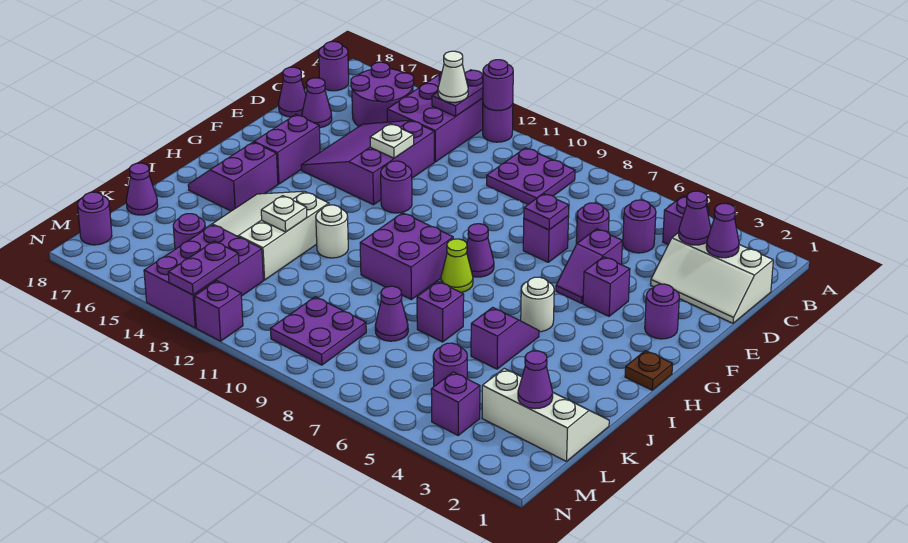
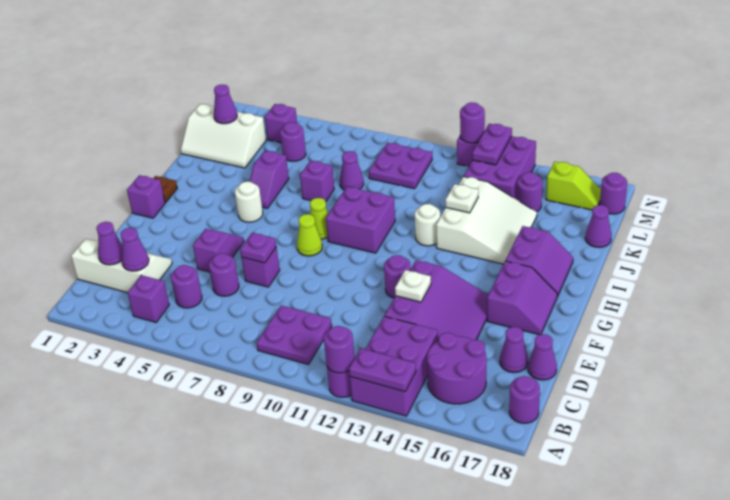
purple 1x2 plate [432,70,483,116] -> purple 1x2 plate turned to [349,348,416,392]
white 1x1 cone [438,51,468,102] -> none
purple 1x1 round brick [645,284,679,339] -> purple 1x1 round brick moved to [460,102,485,143]
purple 1x1 brick [583,257,630,316] -> purple 1x1 brick moved to [127,175,165,218]
purple 1x1 cone [467,224,494,277] -> lime 1x1 cone [297,214,322,256]
none -> lime 1x2 slope [546,162,601,210]

